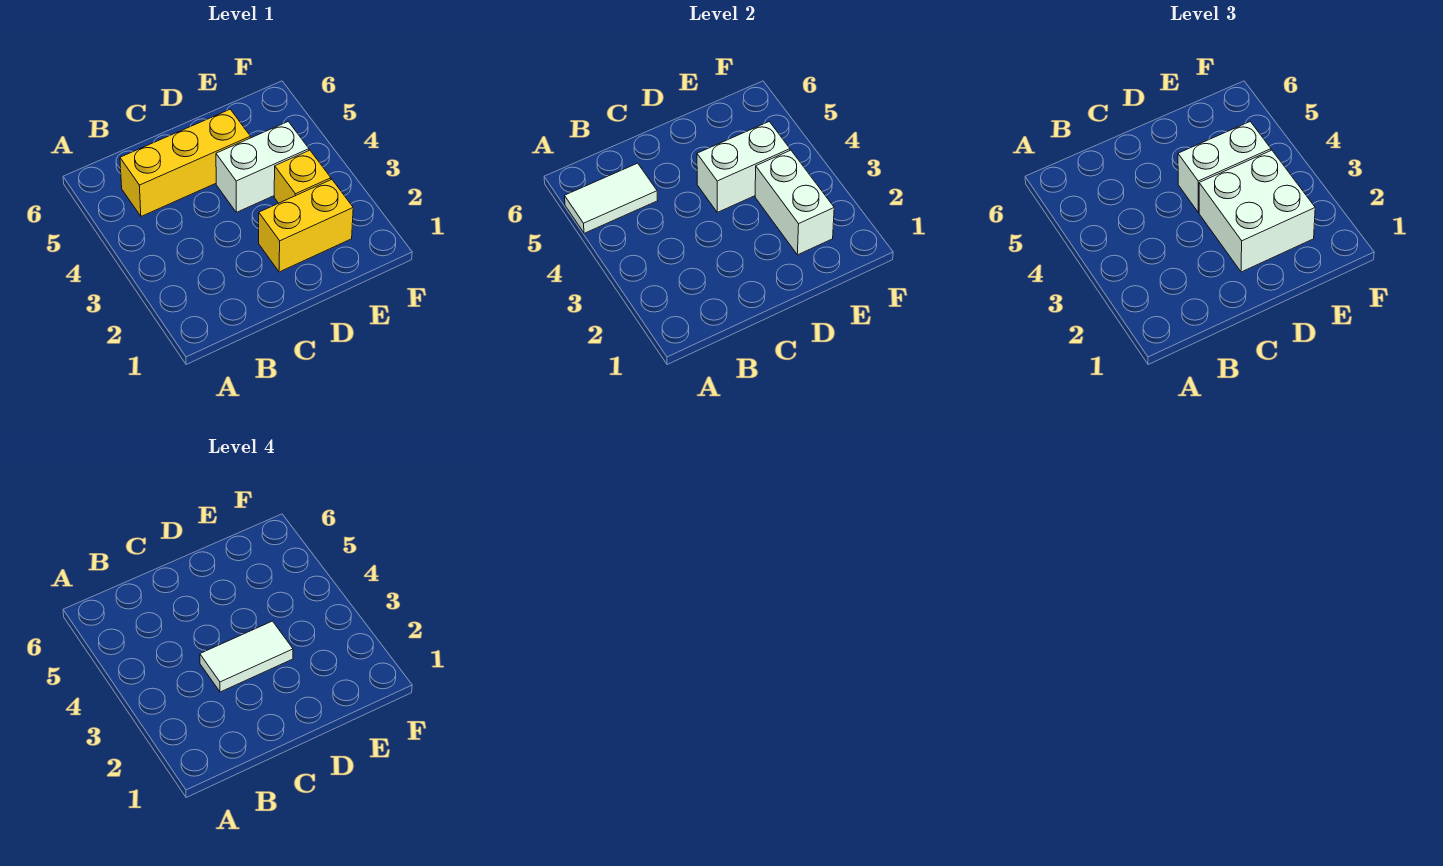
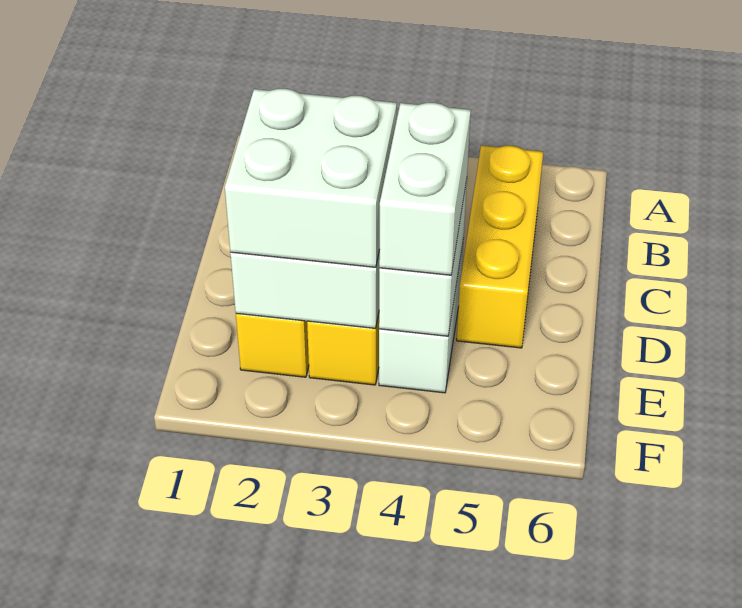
white 1x2 tile [565,163,658,233] -> none
white 1x2 tile [200,621,293,692] -> none

